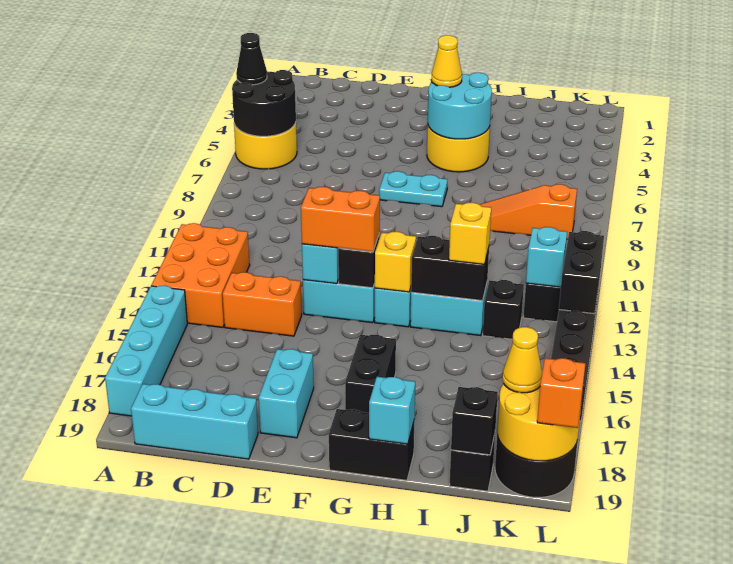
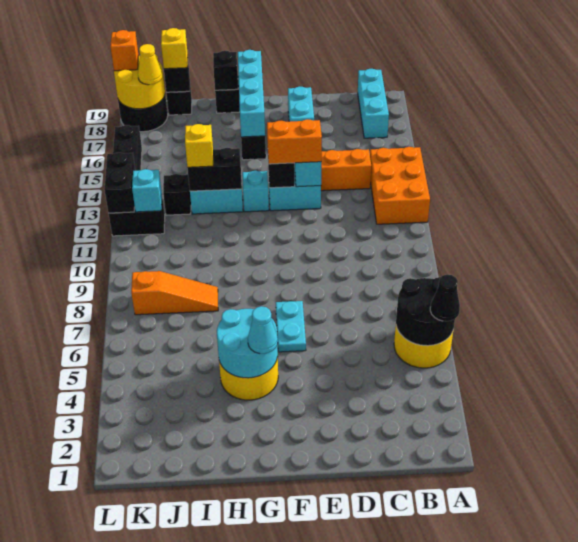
cyan 1x4 brick [105,285,187,416] -> cyan 1x4 brick moved to [238,50,265,137]
cyan 1x3 brick [131,384,258,459] -> cyan 1x3 brick turned to [358,69,389,138]
cyan 1x2 plate [379,171,447,207] -> cyan 1x2 plate turned to [276,301,306,352]
yellow 1x1 cone [432,35,462,87] -> cyan 1x1 cone [248,306,278,354]
yellow 1x1 brick [375,232,416,292] -> yellow 1x1 brick moved to [161,28,188,69]
cyan 1x1 brick [369,377,415,444] -> black 1x1 brick [213,51,238,90]

